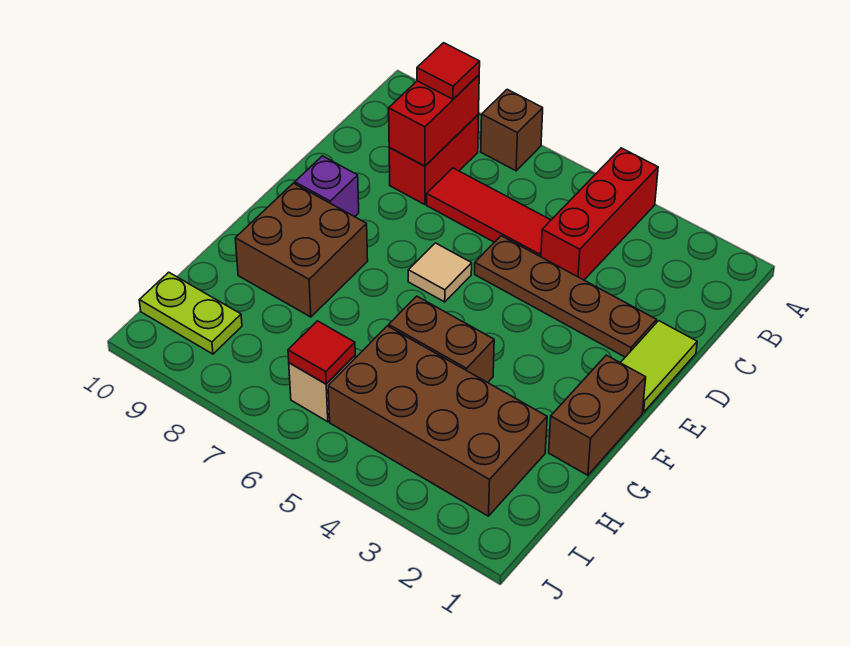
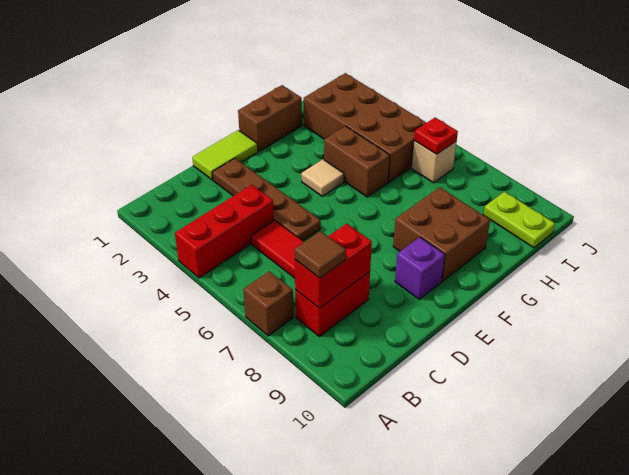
red 1x1 tile [417,43,480,99] -> brown 1x1 tile [294,231,346,278]
tan 1x1 tile [408,243,472,302] -> tan 1x1 tile moved to [301,159,344,196]
red 1x1 tile [288,321,355,384] -> red 1x1 plate [414,118,458,154]

